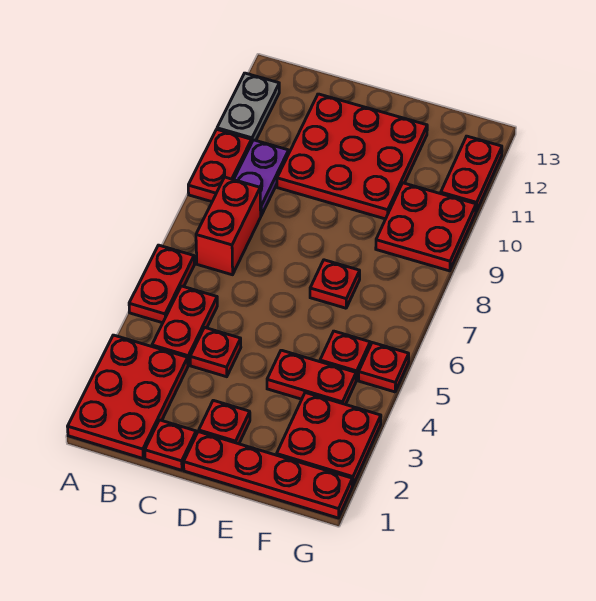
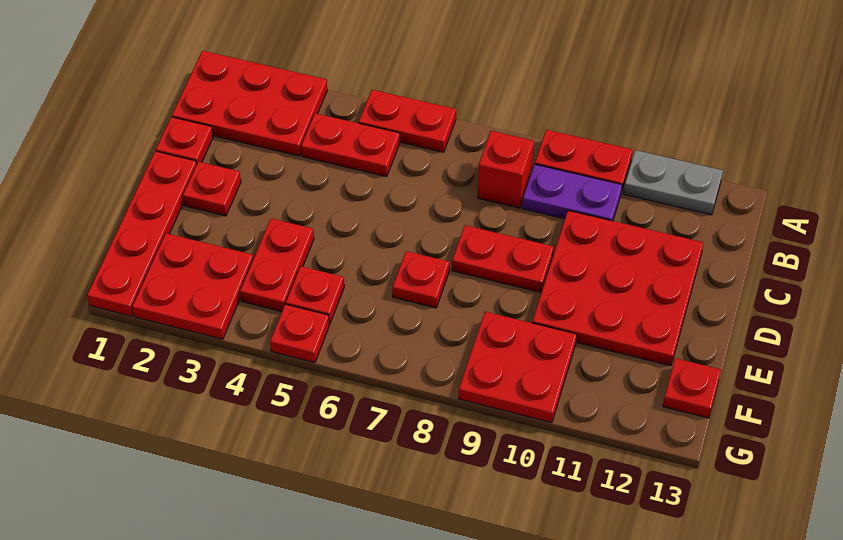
red 1x2 brick [196,177,261,275] -> red 1x1 brick [478,131,534,208]
red 1x1 plate [190,327,241,377] -> red 1x1 plate moved to [663,358,721,418]
red 1x2 plate [441,136,502,211] -> red 1x2 plate moved to [452,225,554,293]

